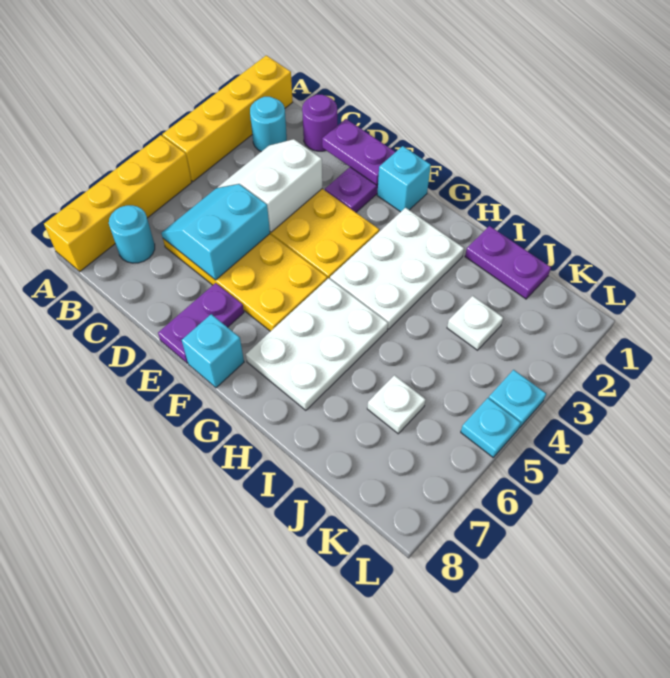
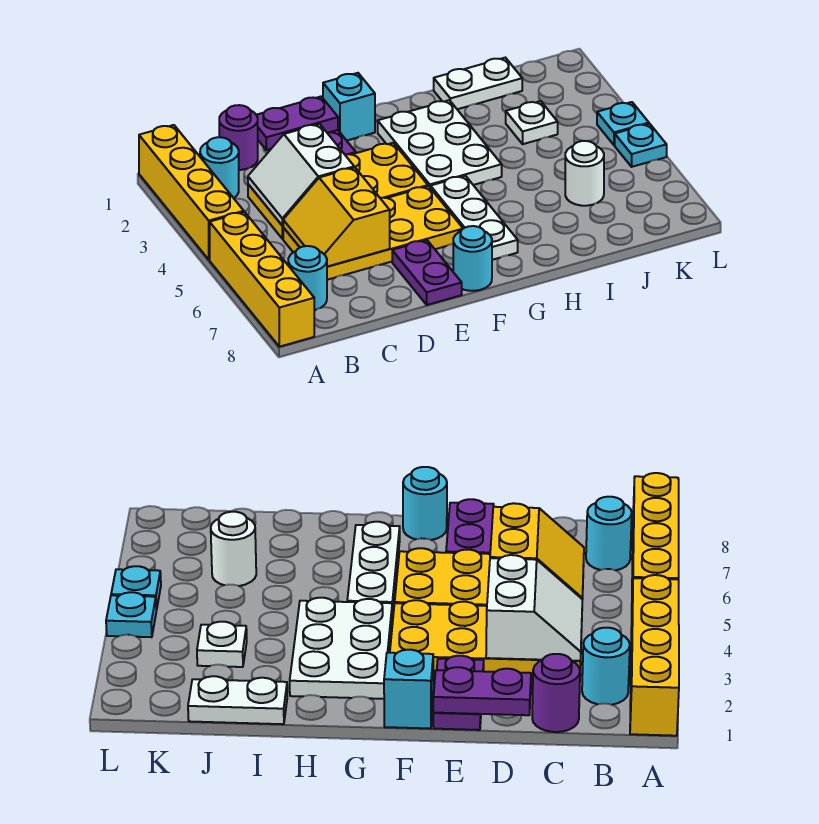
cyan 2x2 slope [161,184,270,280] -> yellow 2x2 slope [283,167,390,267]
cyan 1x1 brick [182,314,244,388] -> cyan 1x1 round brick [453,226,492,291]
white 2x3 plate [246,278,388,410] -> white 1x3 plate [431,176,518,260]
purple 1x2 plate [465,226,551,299] -> white 1x2 plate [434,58,522,109]
white 1x1 plate [367,375,426,434] -> white 1x1 round brick [565,141,604,206]

